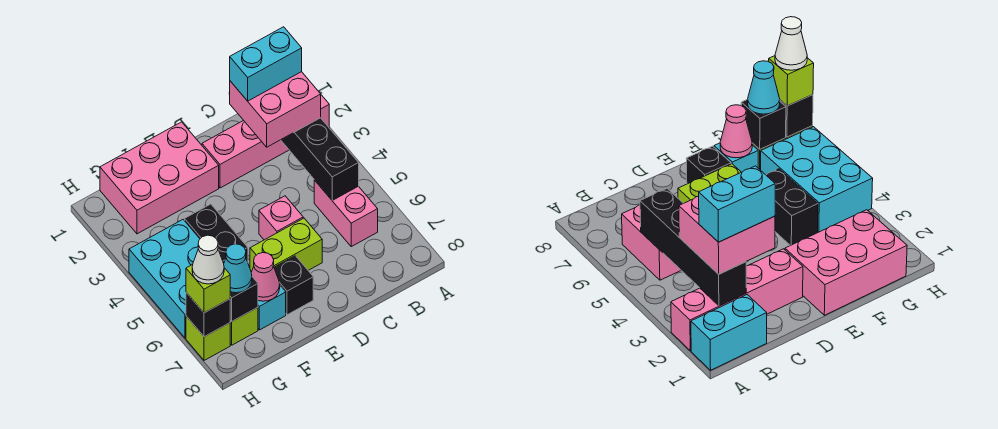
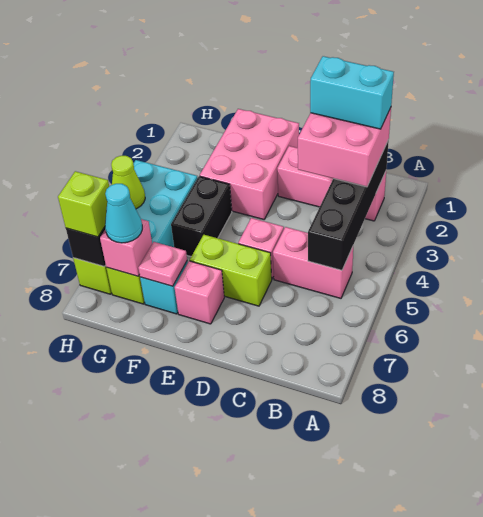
cyan 1x2 brick [691,295,767,370] -> none
pink 1x4 brick [202,95,329,188] -> pink 1x3 brick [277,146,386,221]
pink 1x2 brick [314,180,378,247] -> pink 1x2 brick turned to [273,227,353,298]
pink 2x3 brick [100,122,219,234] -> pink 2x3 brick turned to [200,109,299,219]
black 1x1 brick [274,256,313,315] -> pink 1x1 brick [175,261,224,324]
pink 1x1 cone [251,253,280,301] -> pink 1x1 plate [138,242,187,286]
black 1x1 brick [230,277,258,321] -> pink 1x1 brick [100,219,152,276]
none -> lime 1x1 cone [111,156,145,209]
white 1x1 cone [192,235,224,284] -> none

